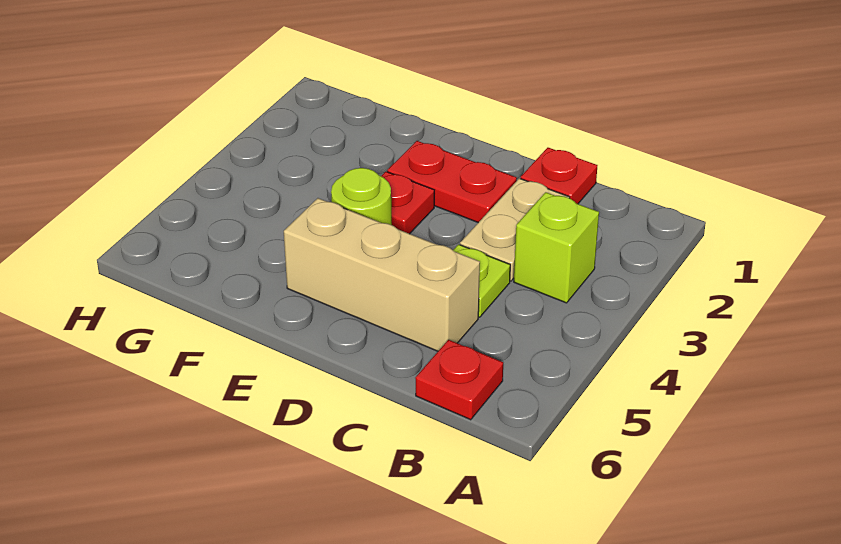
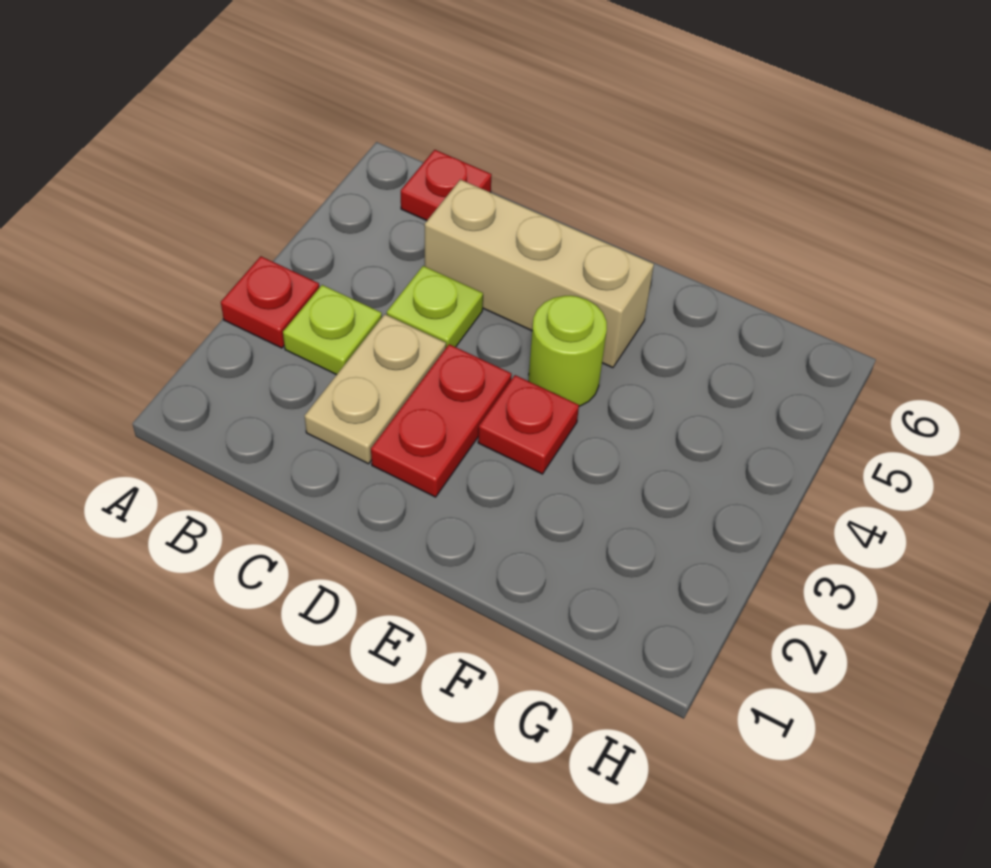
lime 1x1 brick [514,192,599,303] -> lime 1x1 plate [283,285,382,375]
red 1x1 plate [521,148,598,204] -> red 1x1 plate moved to [221,256,319,348]
red 1x2 plate [387,141,517,223] -> red 1x2 plate turned to [371,344,512,497]

